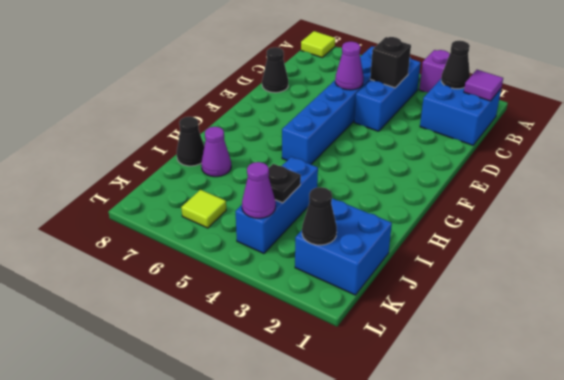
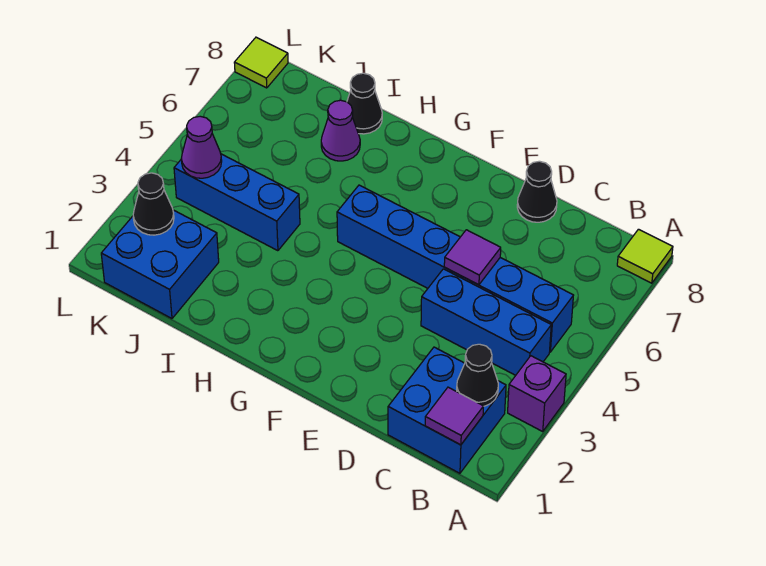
black 1x1 brick [370,37,411,88] -> none
purple 1x1 cone [335,42,364,90] -> purple 1x1 tile [444,230,501,285]
black 1x1 plate [268,164,301,203] -> none
lime 1x1 tile [181,190,226,228] -> lime 1x1 tile moved to [234,37,288,88]

